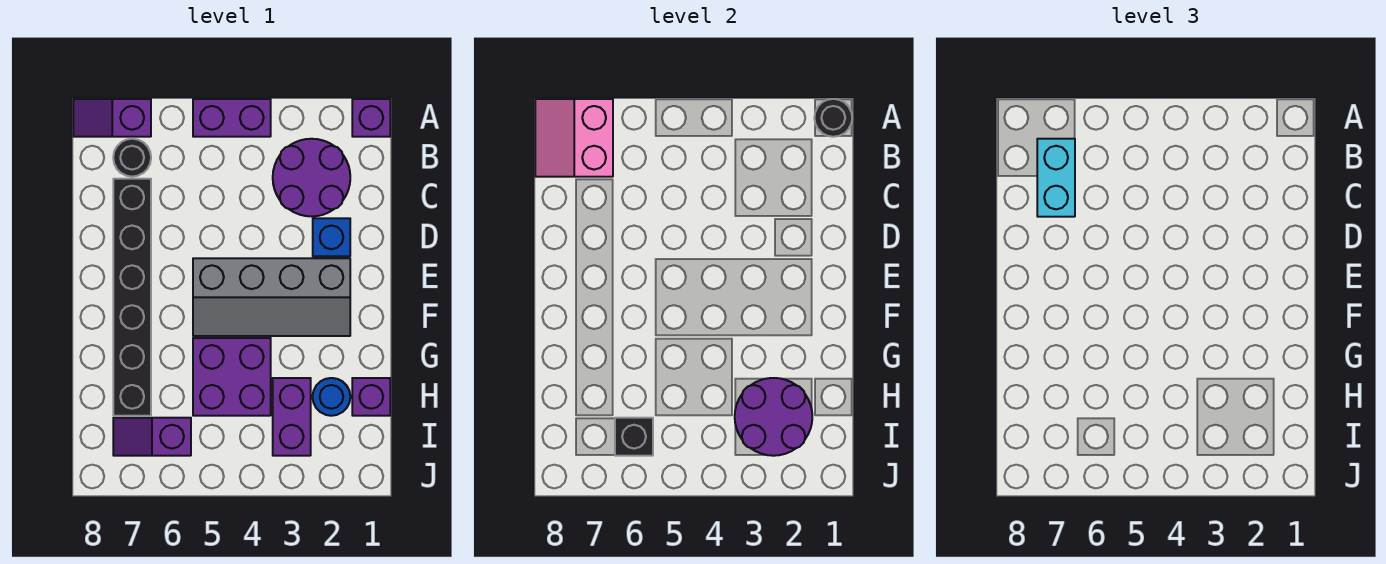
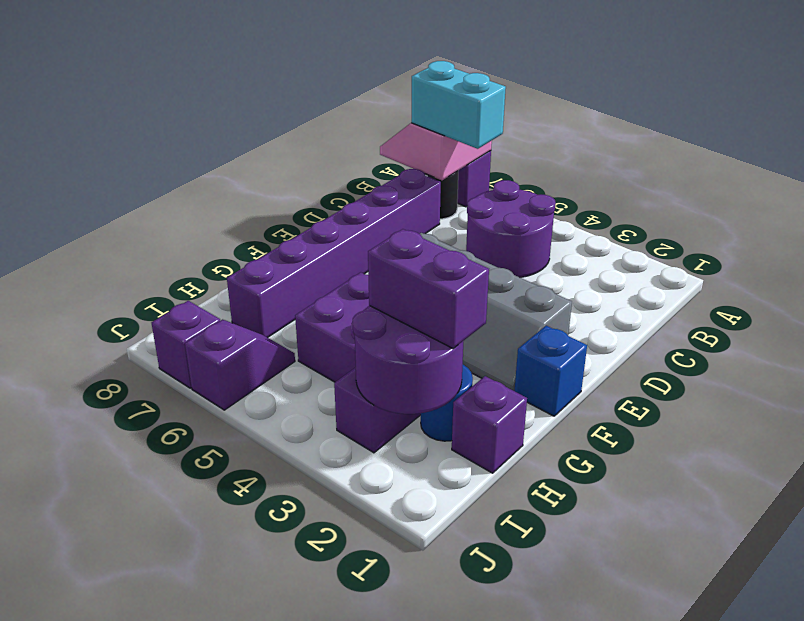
purple 1x1 brick [352,99,390,137] -> purple 1x1 brick moved to [152,301,220,388]
black 1x1 round brick [814,99,852,137] -> none
purple 1x2 brick [193,99,271,137] -> purple 1x2 brick moved to [368,229,489,348]
purple 2x2 round brick [273,139,350,216] -> purple 2x2 round brick moved to [466,180,556,277]
cyan 1x2 brick [1037,139,1075,217] -> cyan 1x2 brick turned to [412,61,506,149]
black 1x6 brick [113,179,151,416] -> purple 1x6 brick [227,169,441,338]
blue 1x1 brick [313,218,350,256] -> blue 1x1 brick moved to [515,326,587,416]
purple 1x2 slope [113,418,191,456] -> purple 1x2 slope turned to [185,319,295,410]
black 1x1 brick [615,418,653,456] -> none

